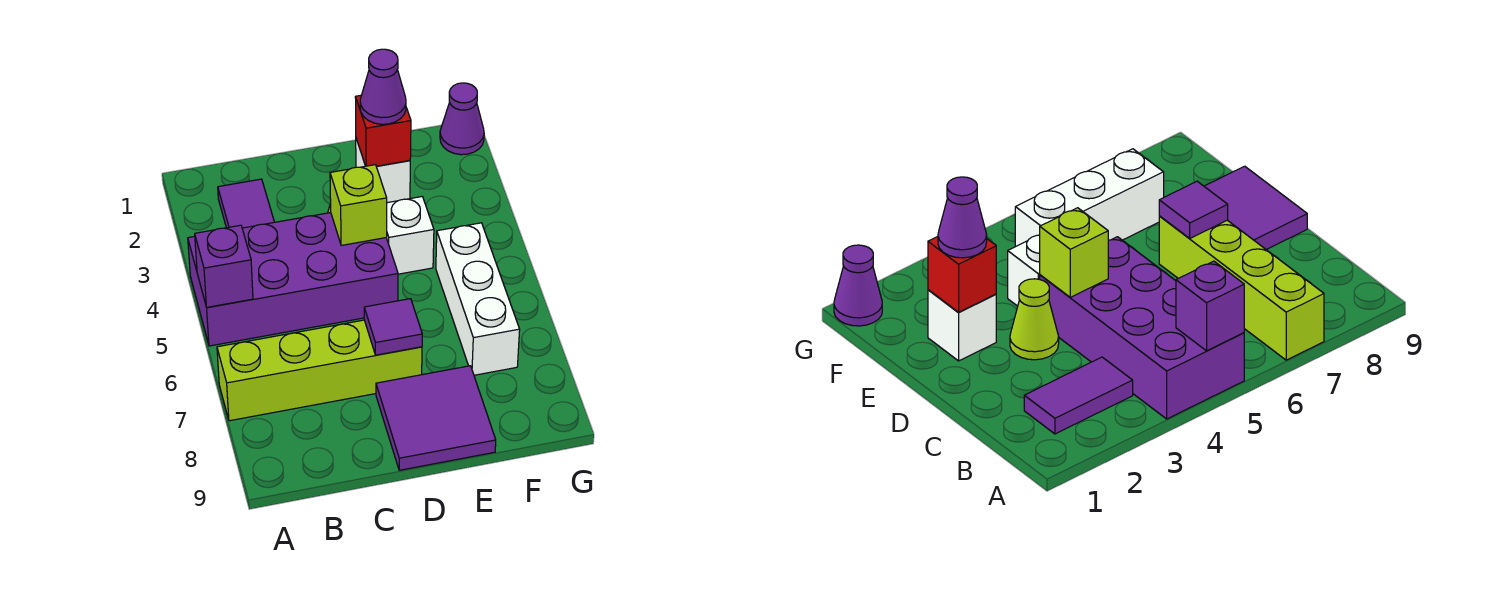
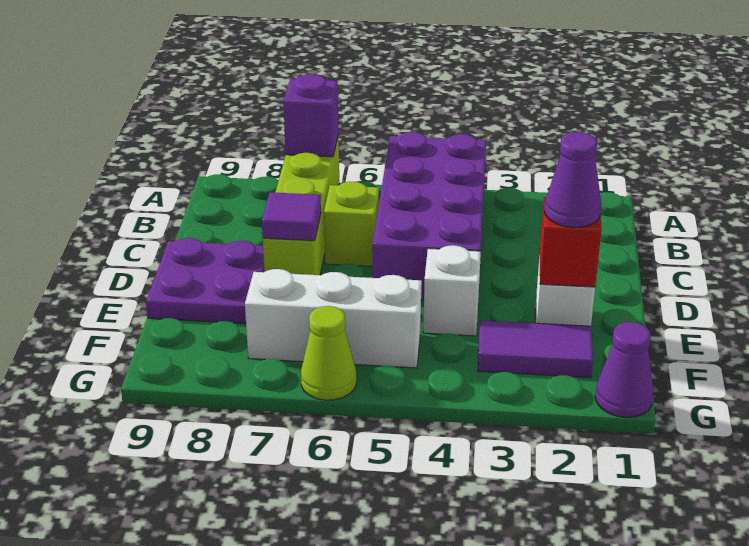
purple 1x1 brick [195,225,253,307] -> purple 1x1 brick moved to [283,74,339,157]
purple 1x2 tile [218,179,274,228] -> purple 1x2 tile moved to [478,320,593,378]
lime 1x1 cone [1010,279,1059,360] -> lime 1x1 cone moved to [301,306,356,400]
lime 1x1 brick [330,165,387,245] -> lime 1x1 brick moved to [324,182,379,267]
purple 2x2 tile [376,366,496,470] -> purple 2x2 plate [146,238,264,324]

